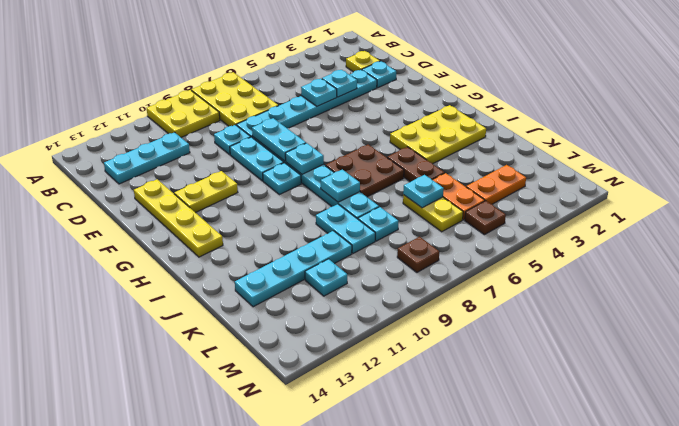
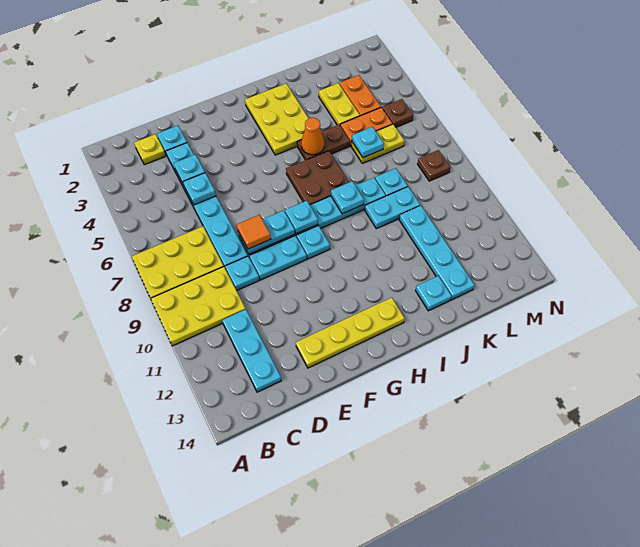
yellow 2x2 plate [147,90,220,137] -> yellow 2x3 plate [151,267,246,346]
none -> orange 1x1 tile [237,215,271,249]
yellow 1x2 plate [174,171,238,213] -> yellow 1x2 plate moved to [319,83,360,125]
none -> orange 1x1 cone [301,118,324,155]
cyan 1x1 plate [305,259,347,296] -> cyan 1x1 plate moved to [416,276,452,311]

